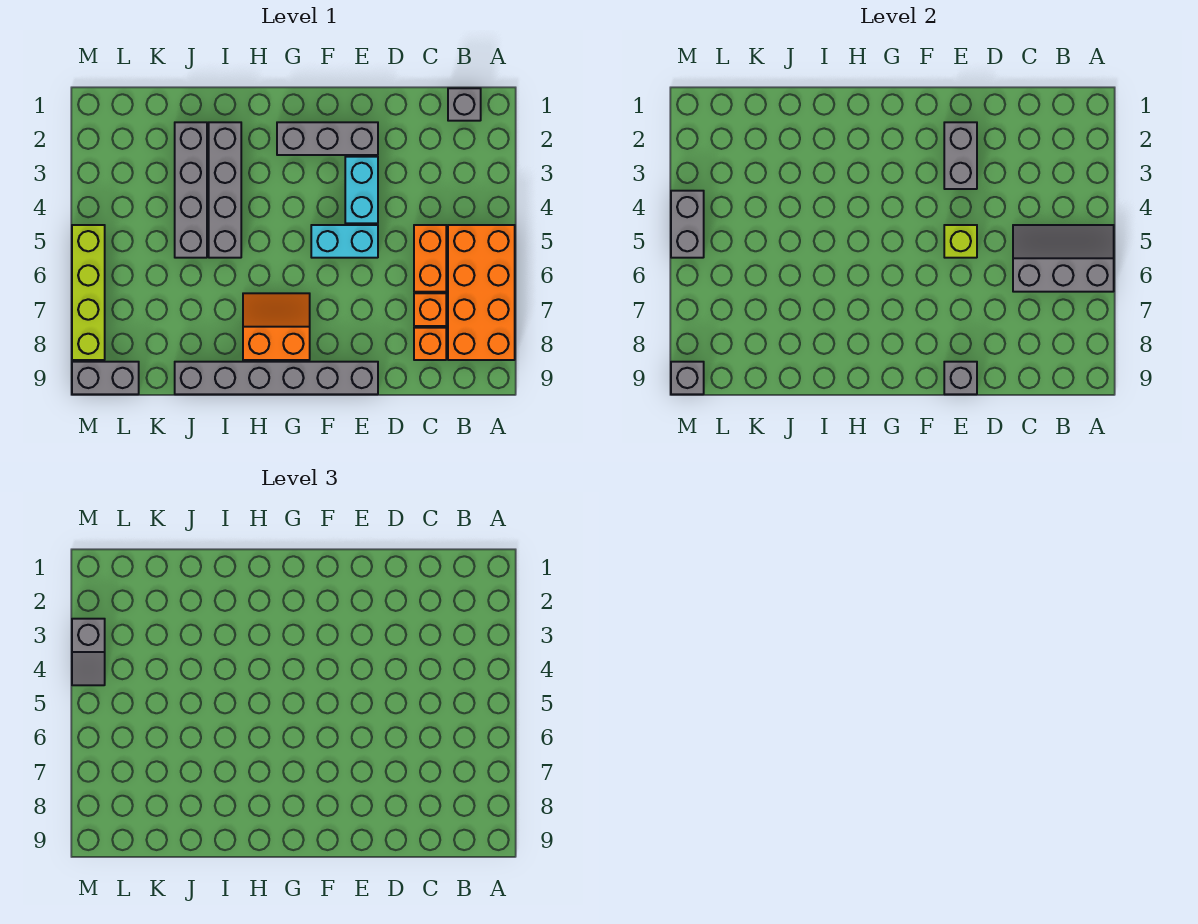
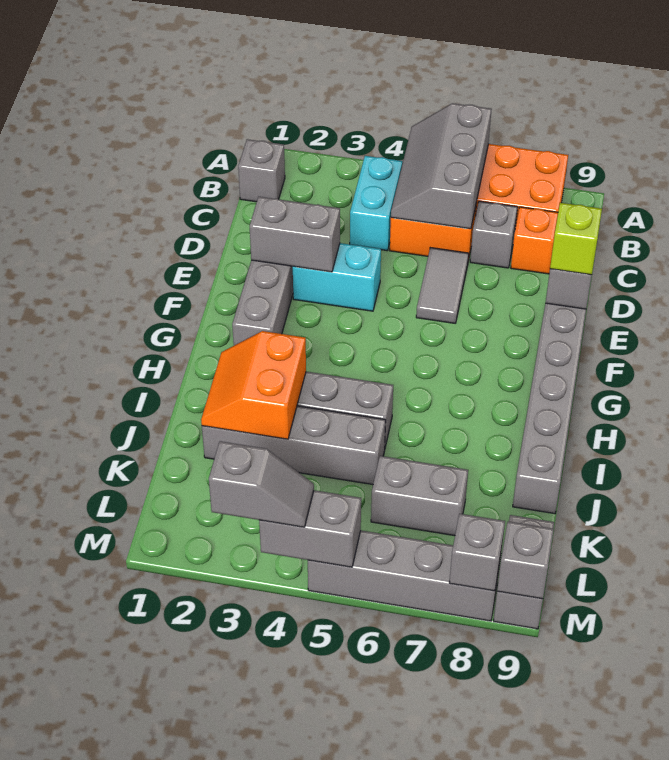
orange 1x1 brick [414,293,446,326] -> grey 1x1 brick [470,201,518,268]
none -> grey 1x2 tile [416,248,469,323]
cyan 1x2 brick [311,225,378,258] -> cyan 1x2 brick moved to [350,156,403,251]
lime 1x1 brick [944,225,977,258] -> lime 1x1 brick moved to [550,203,602,275]
orange 2x2 slope [243,293,310,360] -> orange 2x2 slope moved to [201,331,306,439]
none -> grey 1x2 brick [371,456,468,536]
lime 1x4 brick [72,225,105,360] -> grey 1x4 brick [308,530,501,621]
none -> grey 1x1 brick [449,514,505,591]

